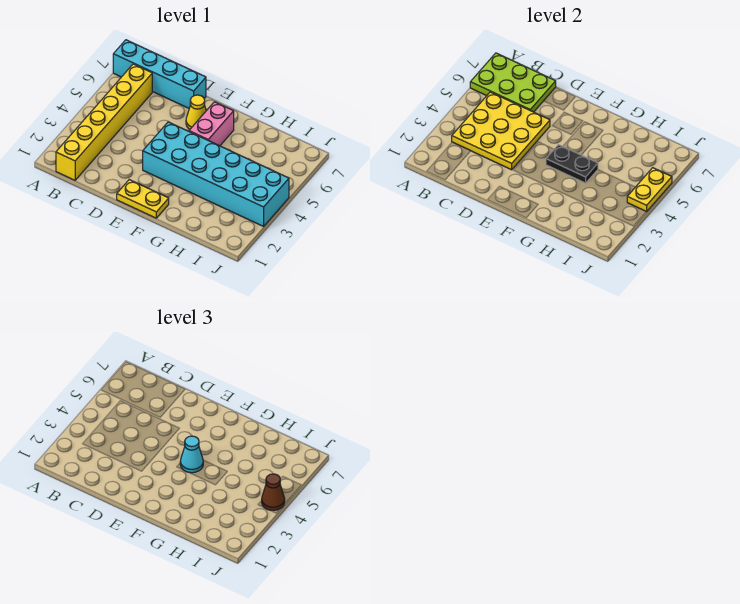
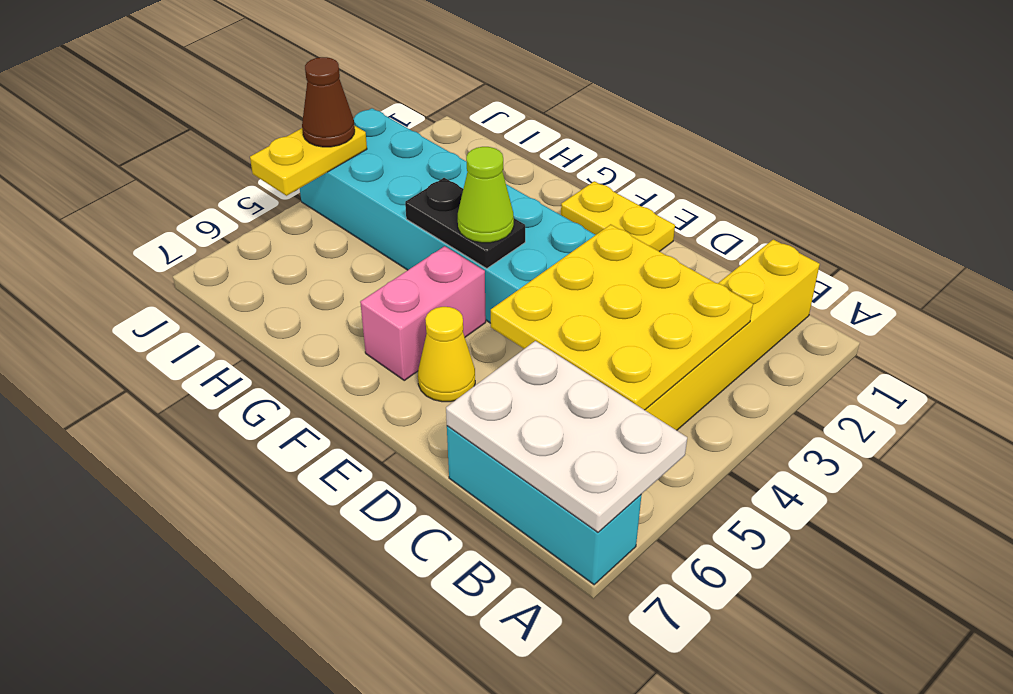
lime 2x3 plate [470,53,556,112] -> white 2x3 plate [446,341,687,532]
cyan 1x4 brick [113,40,206,108] -> cyan 1x3 brick [447,426,641,585]
cyan 1x1 cone [180,436,203,473] -> lime 1x1 cone [458,147,514,243]

